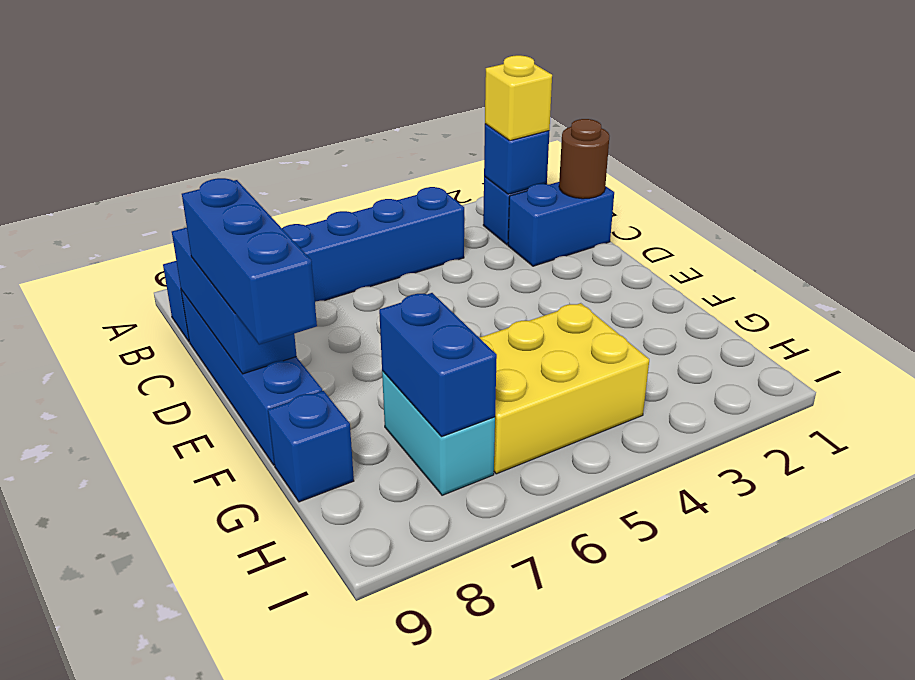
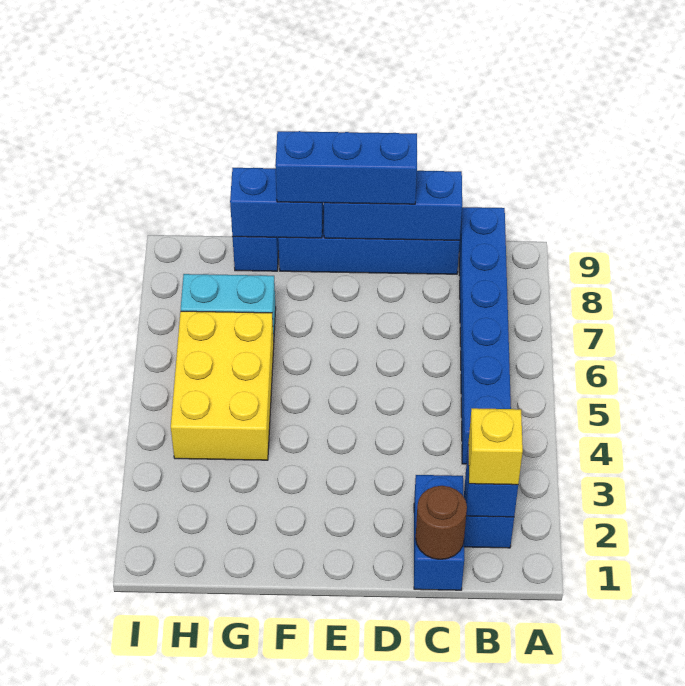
blue 1x2 brick [379,293,497,436] -> blue 1x2 brick moved to [230,168,323,238]

